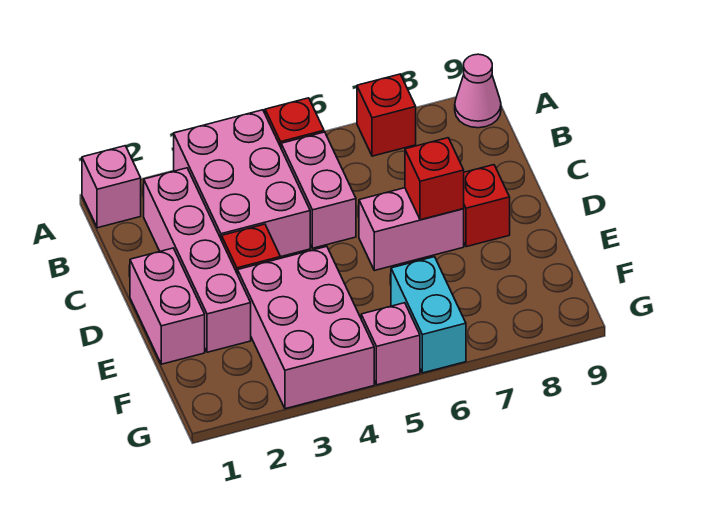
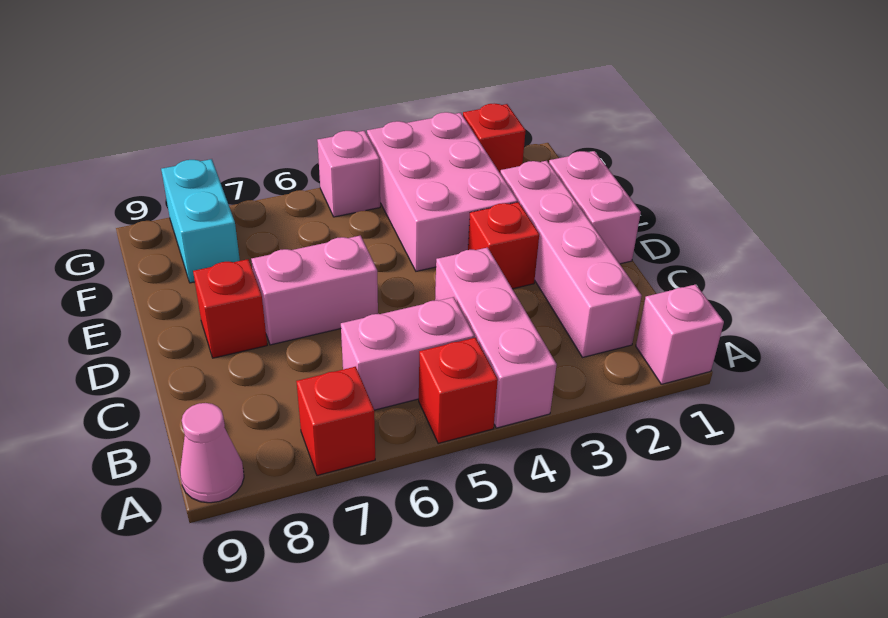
pink 2x3 brick [174,110,310,257] -> pink 1x3 brick [435,248,557,428]
pink 1x2 brick [281,132,356,248] -> pink 1x2 brick turned to [341,297,474,410]
red 1x1 brick [405,138,464,220] -> red 1x1 brick moved to [463,104,526,172]
cyan 1x2 brick [391,257,466,373] -> cyan 1x2 brick moved to [161,159,240,283]

